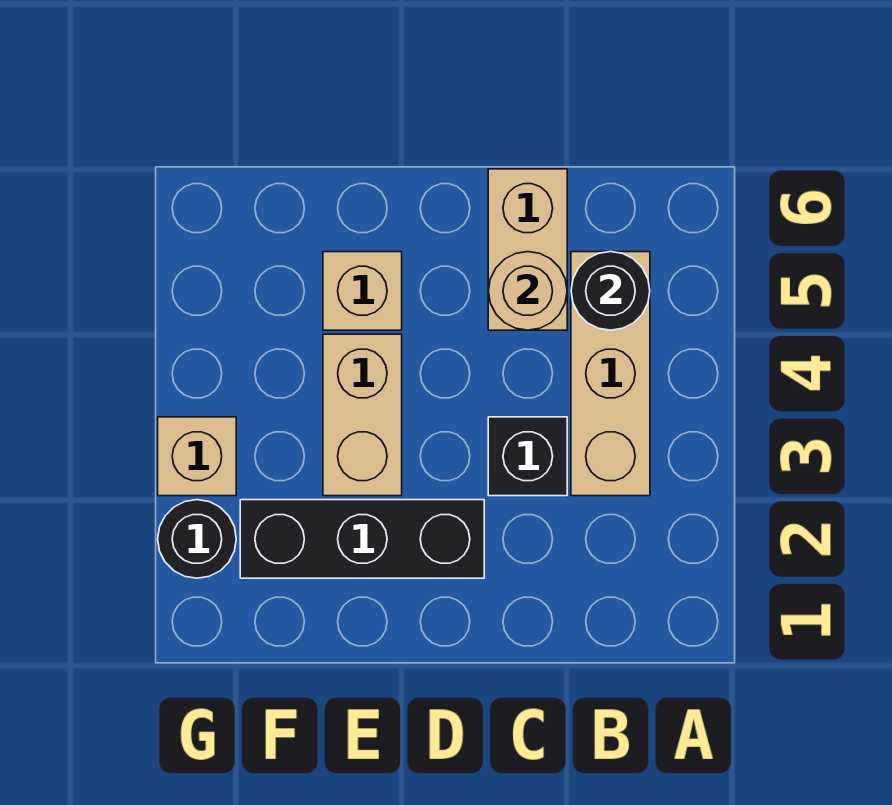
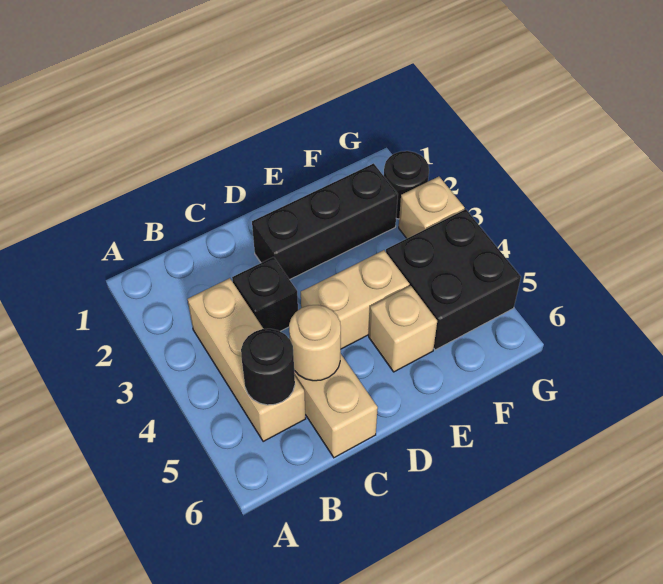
tan 1x2 brick [323,334,402,496] -> tan 1x2 brick turned to [301,250,410,349]
none -> black 2x2 brick [386,209,521,350]

